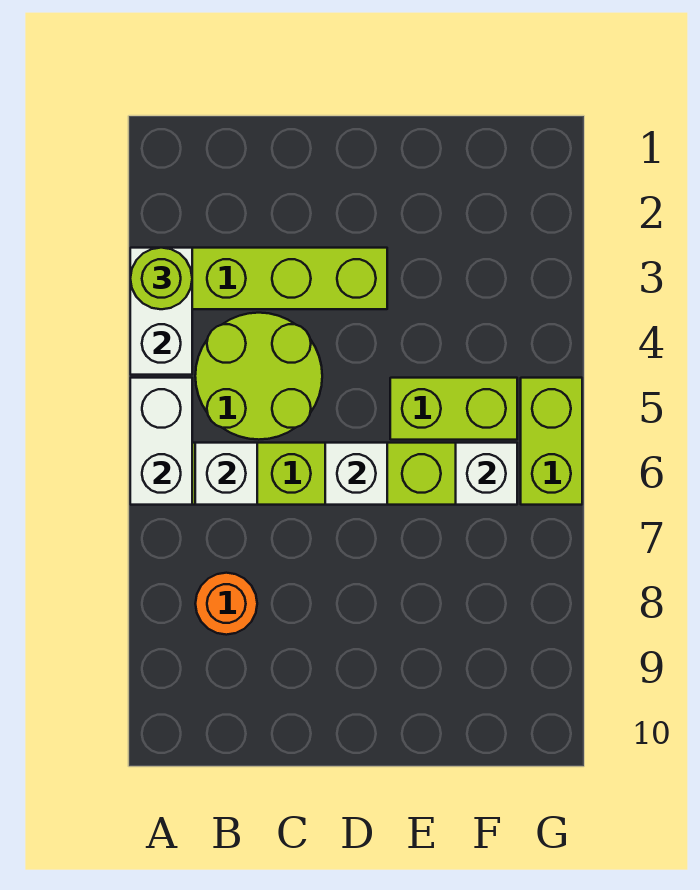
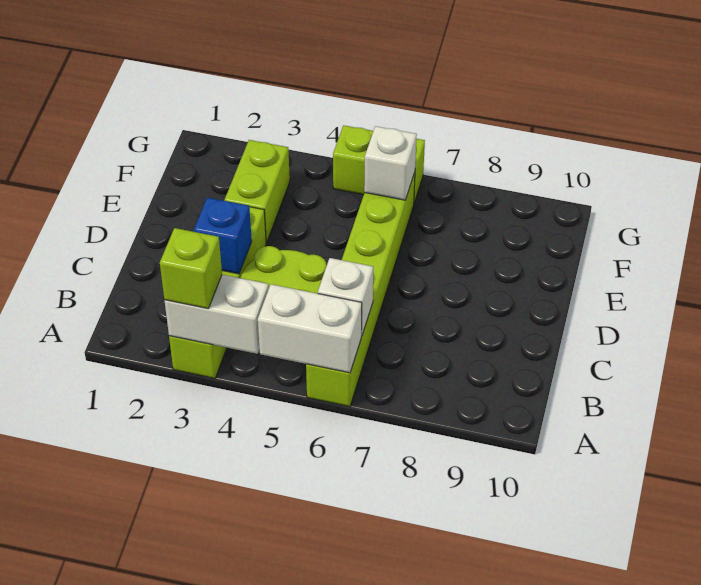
lime 1x1 round brick [130,248,192,309] -> lime 1x1 brick [160,228,222,309]
orange 1x1 round brick [195,573,257,635] -> none
none -> blue 1x1 brick [194,198,252,274]
white 1x1 brick [325,443,387,505] -> none
lime 1x2 brick [390,378,517,440] -> lime 1x2 brick moved to [225,140,290,243]

